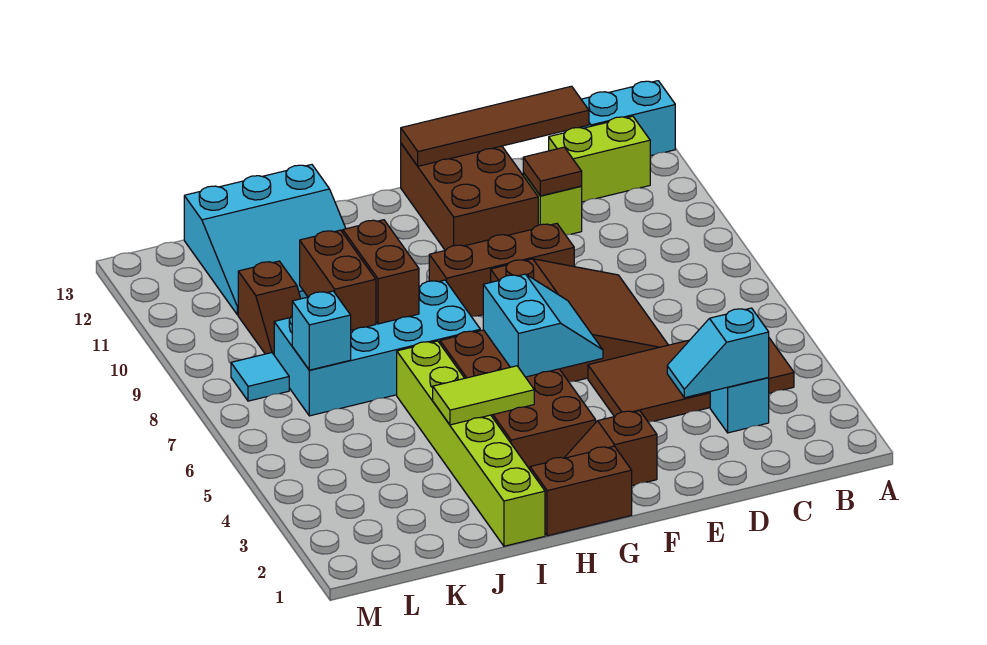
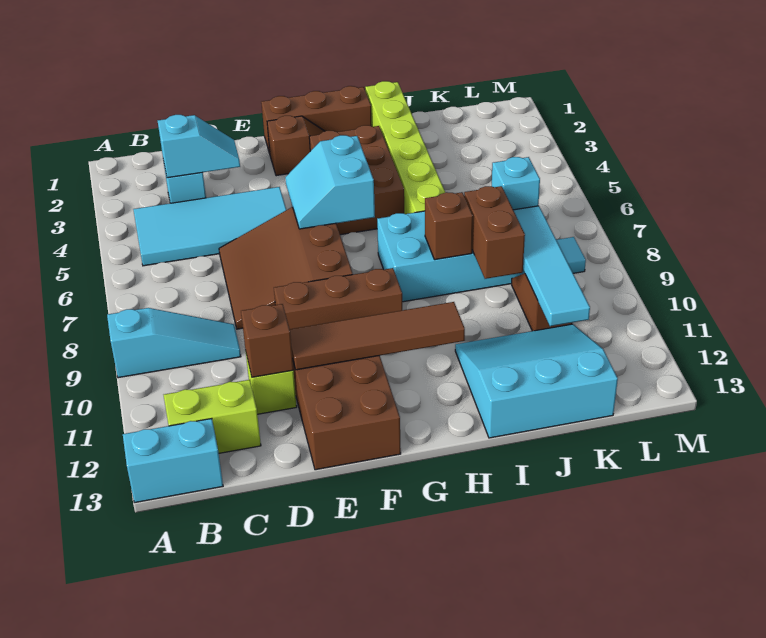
none -> cyan 1x3 slope [107,308,241,378]
brown 2x4 tile [588,338,794,422] -> cyan 2x4 tile [133,187,286,266]
brown 1x4 tile [401,86,589,166] -> brown 1x4 tile moved to [290,302,465,370]
brown 1x1 tile [523,147,582,196] -> brown 1x1 brick [241,304,293,377]
brown 1x2 brick [530,446,632,536] -> brown 1x3 brick [261,86,372,153]
brown 2x4 brick [440,330,596,469] -> brown 2x3 brick [309,125,404,235]
lime 1x2 tile [433,366,534,425] -> none
brown 1x2 brick [343,220,419,324] -> brown 1x1 brick [425,192,473,260]
none -> cyan 1x4 tile [513,206,590,326]

